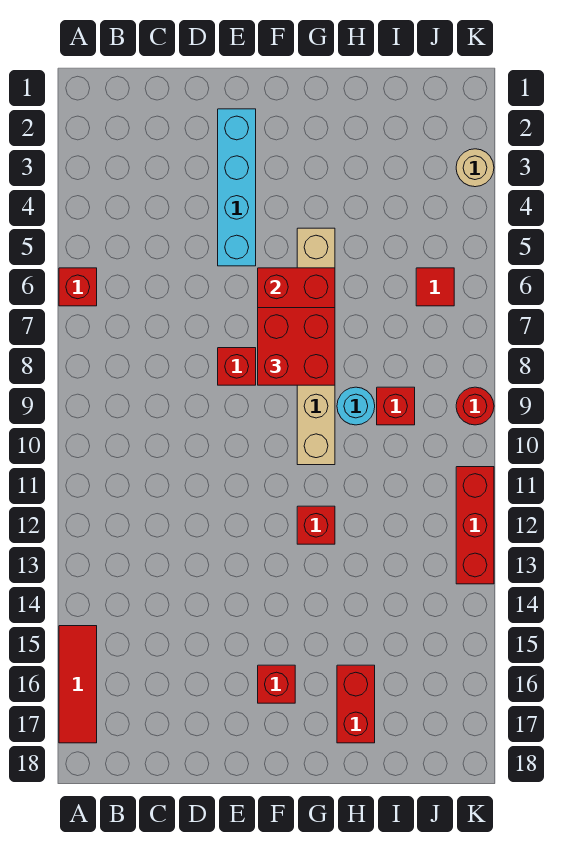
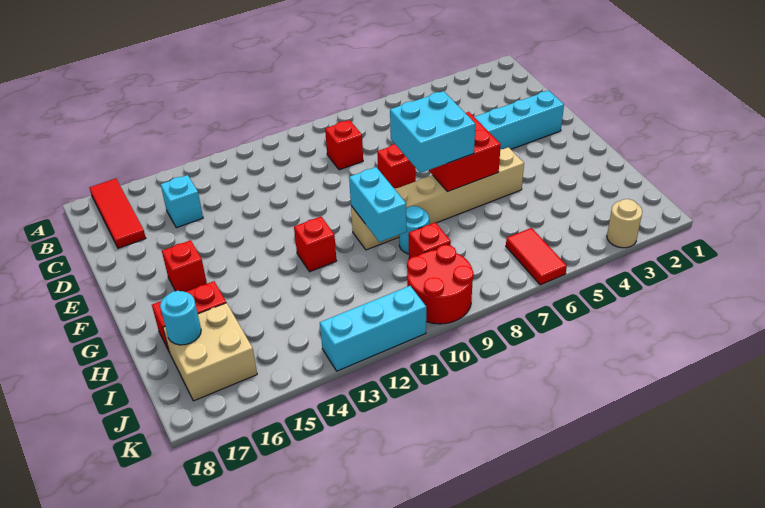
red 1x1 brick [59,268,97,306] -> red 1x1 brick moved to [325,120,363,170]
red 1x3 tile [59,626,97,743] -> red 1x3 tile turned to [89,179,146,248]
none -> cyan 1x1 brick [161,175,203,228]
red 2x2 brick [258,308,335,385] -> cyan 2x2 brick [390,91,475,173]
none -> cyan 1x2 brick [349,167,407,242]
none -> tan 2x2 brick [163,303,257,401]
none -> cyan 1x1 round brick [160,291,201,345]
red 1x1 tile [416,268,454,306] -> red 1x2 tile [506,228,567,285]
red 1x1 round brick [456,387,494,425] -> red 2x2 round brick [407,245,474,324]
red 1x3 brick [456,467,494,584] -> cyan 1x3 brick [320,286,426,371]

